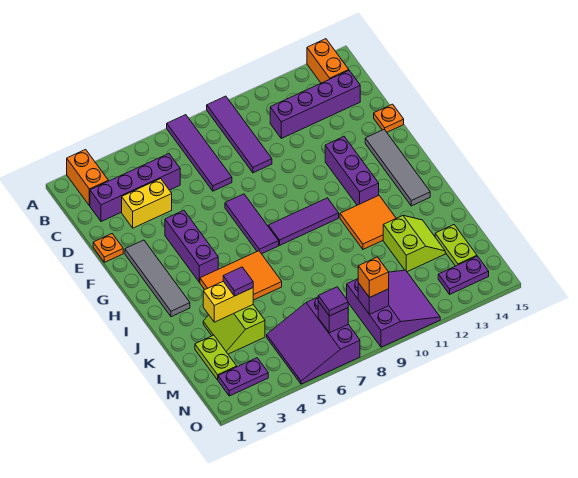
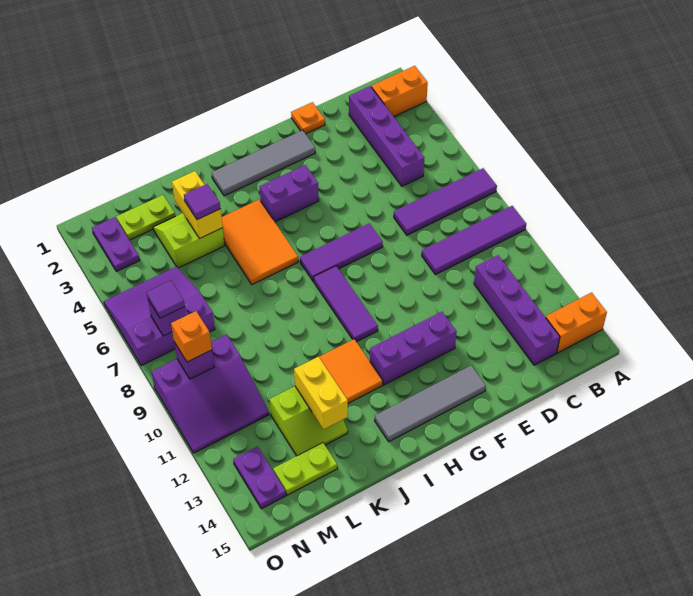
yellow 1x2 brick [122,179,172,228] -> yellow 1x2 brick moved to [294,357,348,429]
orange 1x1 plate [374,104,404,132] -> none
purple 1x3 brick [165,210,218,282] -> purple 1x2 brick [260,165,319,222]

